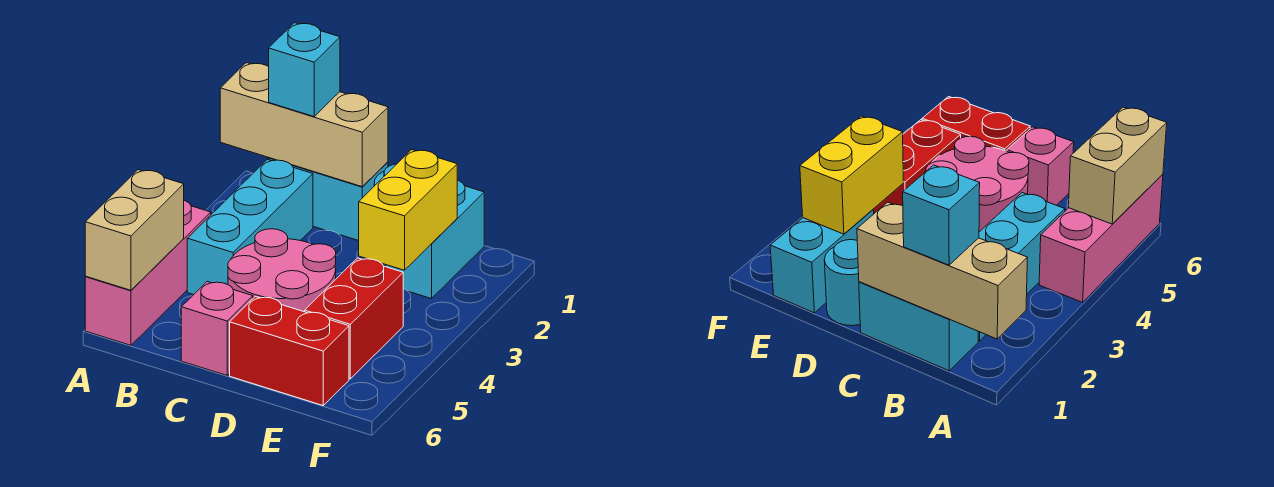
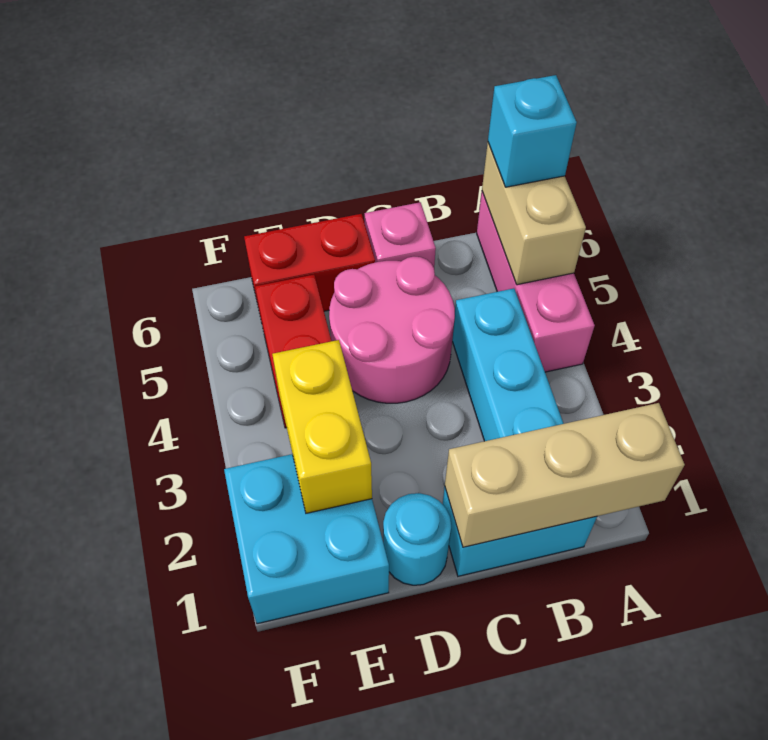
cyan 1x1 brick [269,23,340,117] -> cyan 1x1 brick moved to [488,75,577,187]
cyan 1x2 brick [386,180,484,299] -> cyan 2x2 brick [224,454,389,624]

